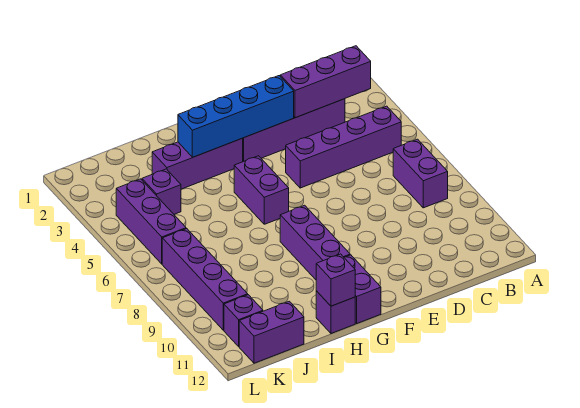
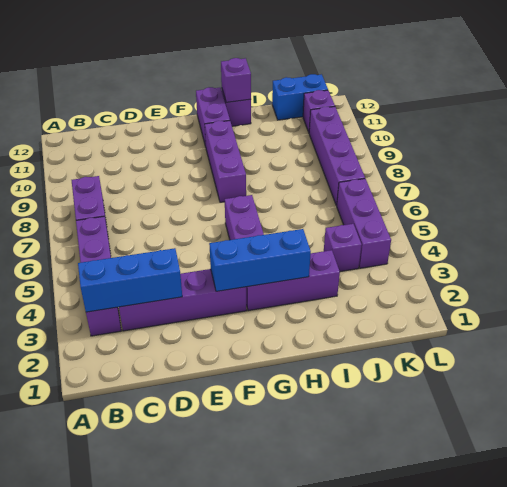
purple 1x3 brick [280,46,371,118] -> blue 1x3 brick [78,248,182,312]
purple 1x4 brick [286,106,401,188] -> purple 1x4 brick turned to [76,216,121,336]
blue 1x4 brick [178,76,294,157] -> blue 1x3 brick [209,229,311,291]
purple 1x2 brick [239,301,304,363] -> blue 1x2 brick [272,74,328,120]

